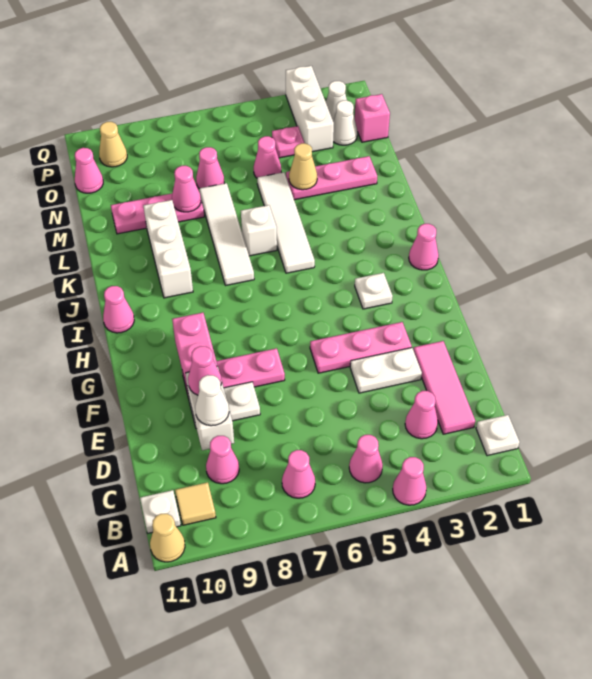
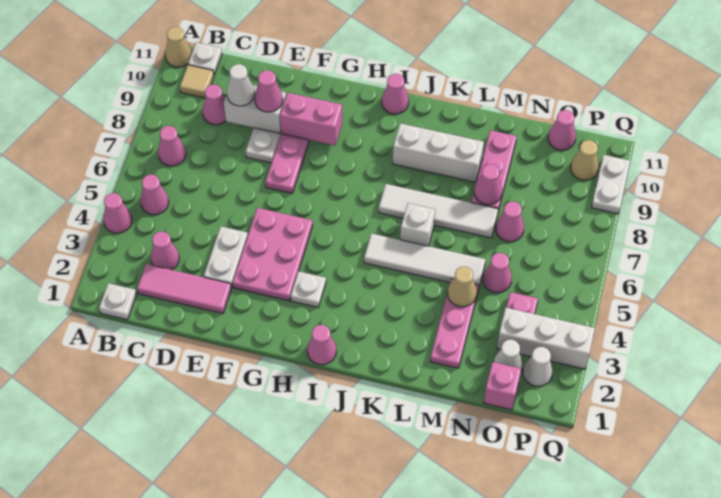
pink 1x3 plate [310,322,412,373] -> pink 2x3 plate [233,208,313,301]
none -> white 1x2 plate [591,155,630,214]

